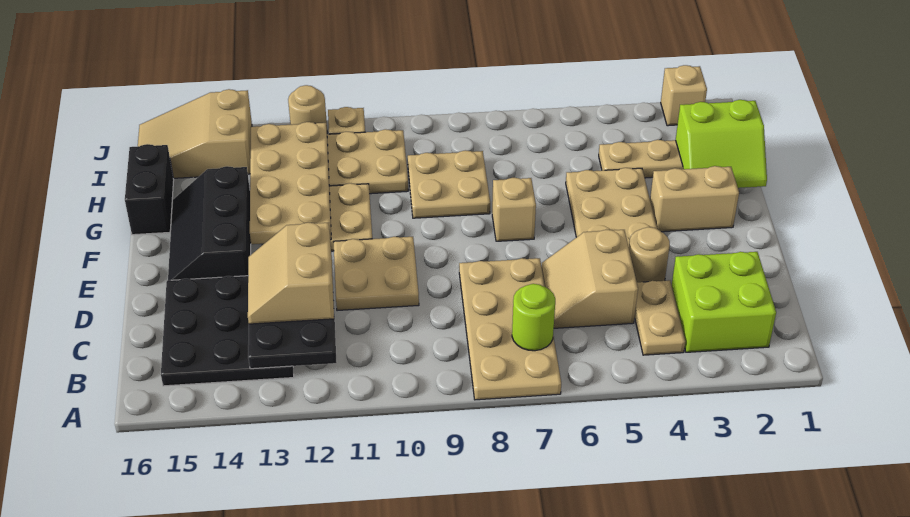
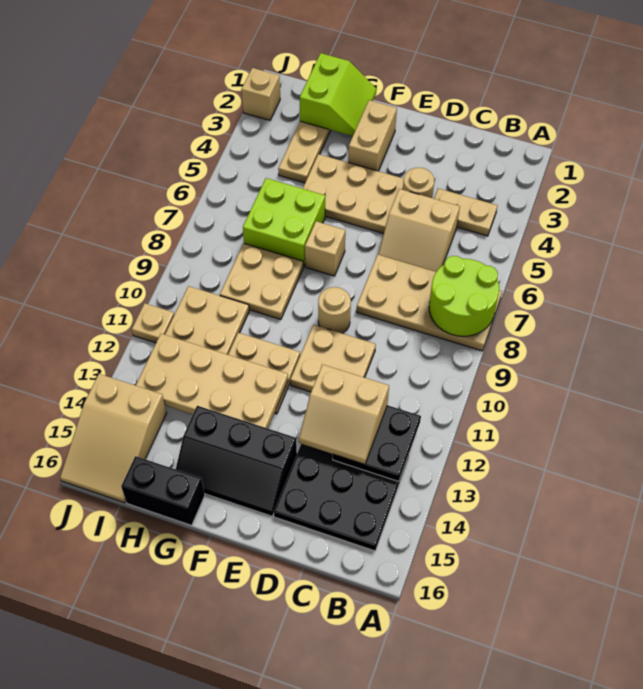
lime 2x2 brick [672,252,776,352] -> lime 2x2 brick moved to [243,178,325,267]
lime 1x1 round brick [512,284,555,351] -> lime 2x2 round brick [429,256,499,336]
tan 1x1 round brick [288,85,327,127] -> tan 1x1 round brick moved to [318,287,351,333]

